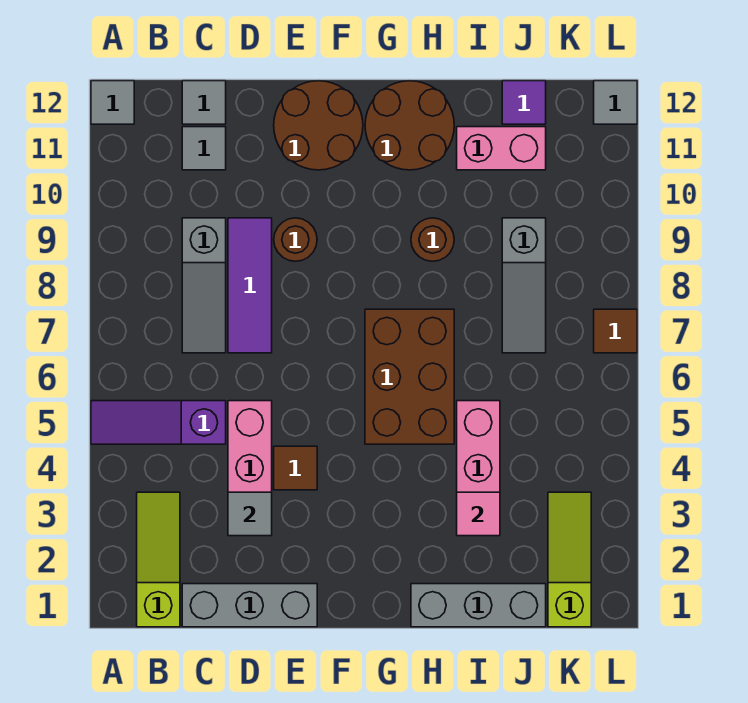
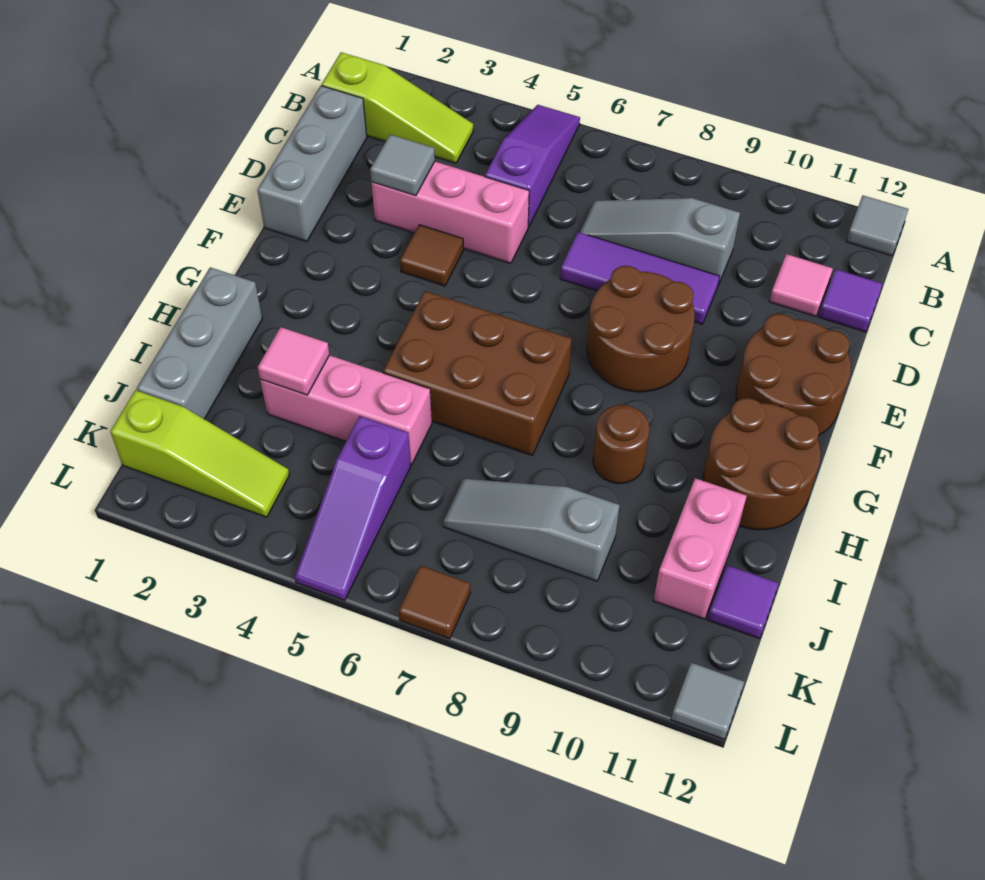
grey 1x1 tile [182,127,226,170] -> pink 1x1 tile [769,254,833,316]
grey 1x1 tile [182,81,226,124] -> purple 1x1 tile [819,269,882,332]
brown 1x1 round brick [274,218,317,261] -> brown 2x2 round brick [587,266,695,392]
none -> purple 1x3 slope [295,416,411,600]

